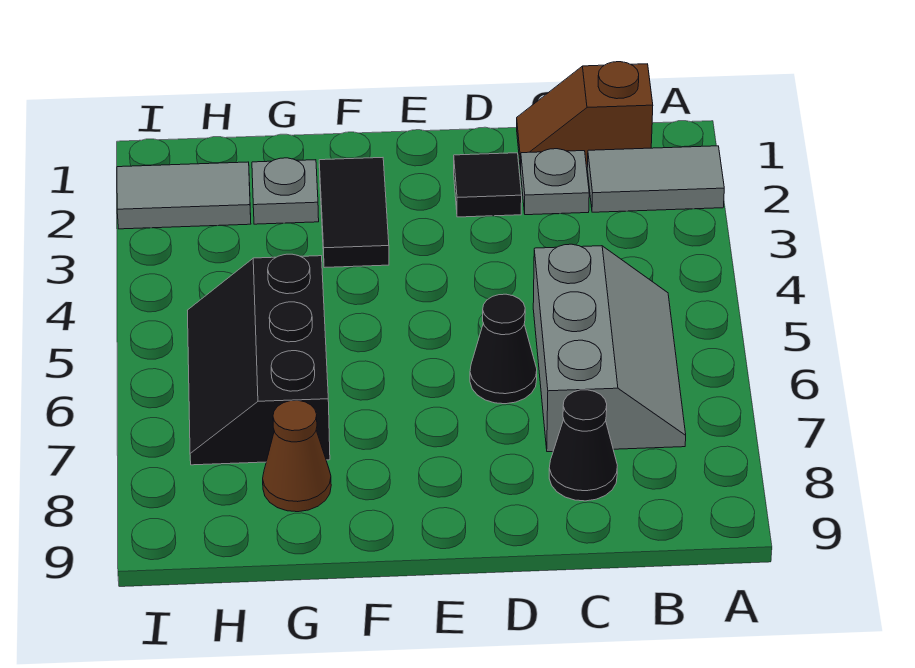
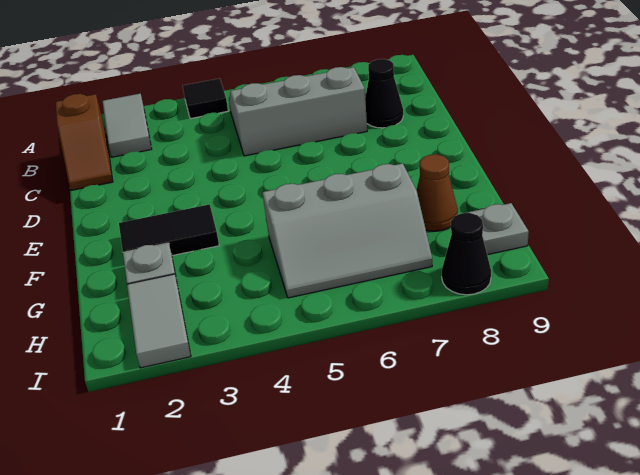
grey 1x1 plate [521,149,589,215] -> grey 1x1 plate moved to [467,203,529,255]
black 1x1 tile [454,153,522,217] -> black 1x1 tile moved to [183,78,228,119]
black 1x1 cone [470,294,537,404] -> black 1x1 cone moved to [442,213,491,295]
black 2x3 slope [188,254,330,465] -> grey 2x3 slope [262,163,432,298]

